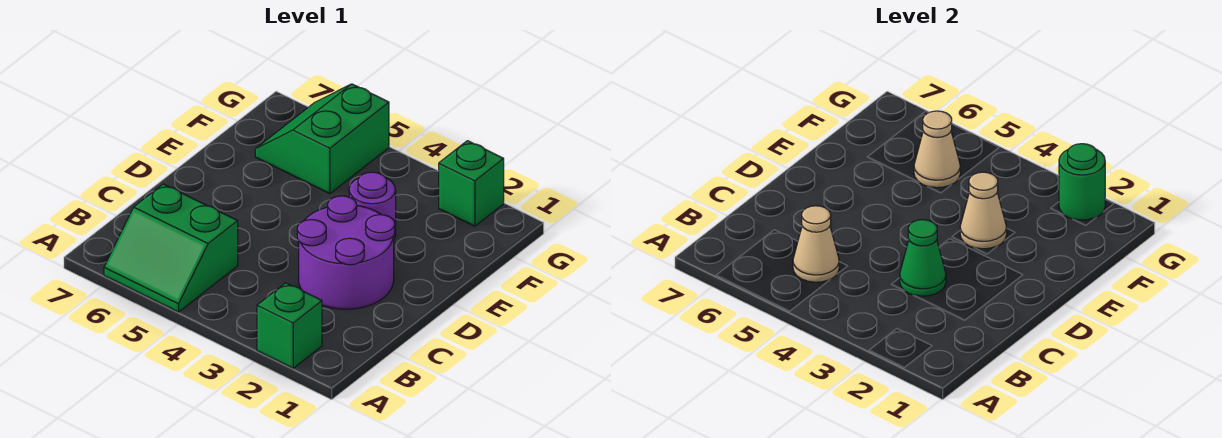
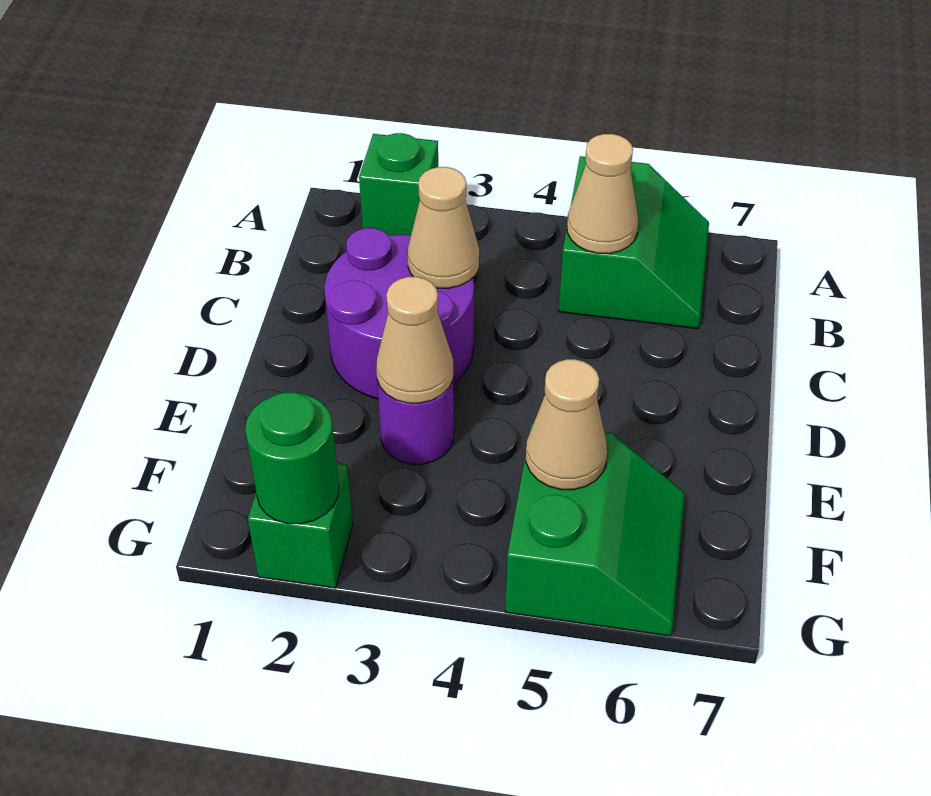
green 2x2 slope [104,184,238,312] -> green 2x2 slope turned to [559,156,709,329]
green 1x1 cone [900,220,946,296] -> tan 1x1 cone [407,167,479,288]

